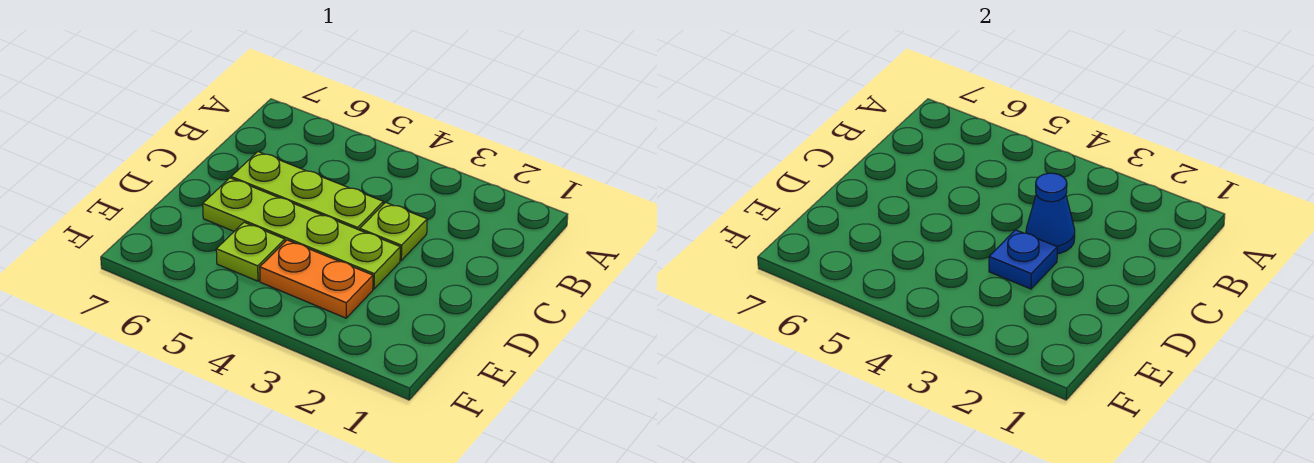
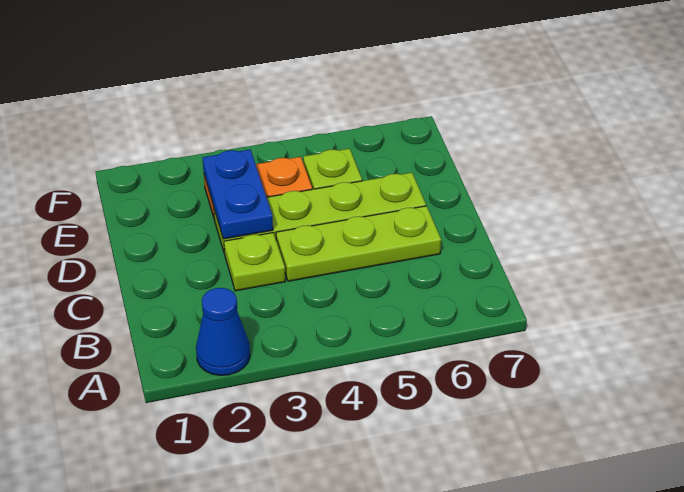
blue 1x1 cone [1026,173,1075,254] -> blue 1x1 cone moved to [196,288,250,375]
blue 1x1 plate [989,230,1057,289] -> blue 1x2 plate [203,150,273,239]

